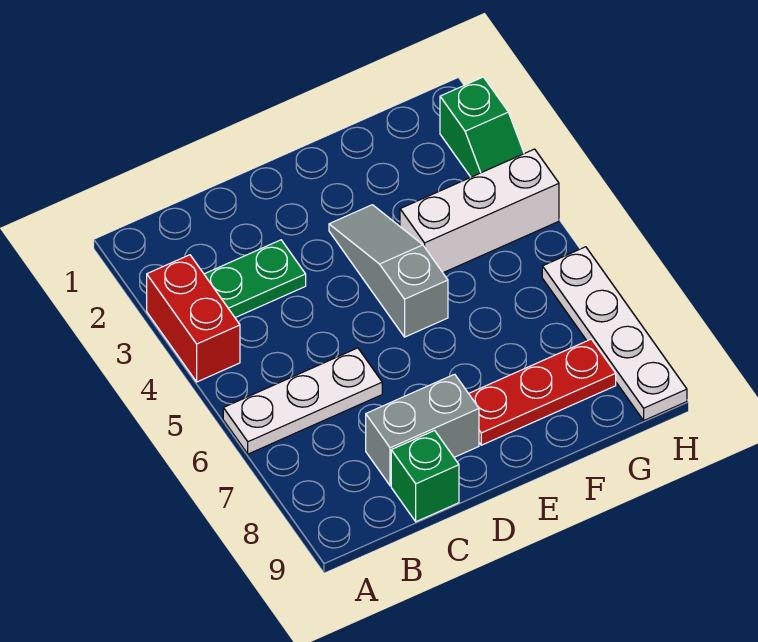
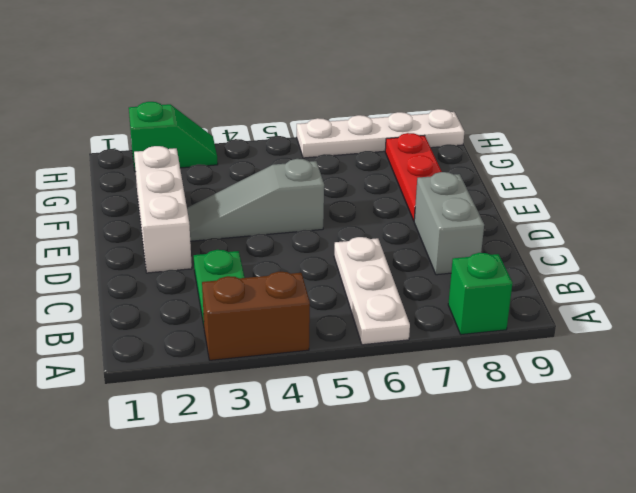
red 1x2 brick [147,255,240,382] -> brown 1x2 brick [202,272,310,360]
green 1x1 brick [391,431,459,522] -> green 1x1 brick moved to [448,253,512,335]
white 1x3 brick [400,149,559,273] -> white 1x3 brick moved to [134,146,192,273]

